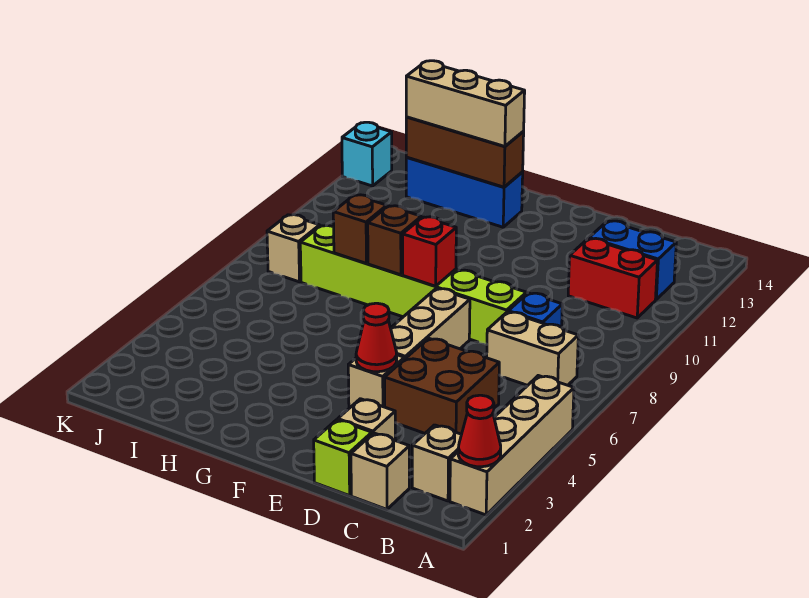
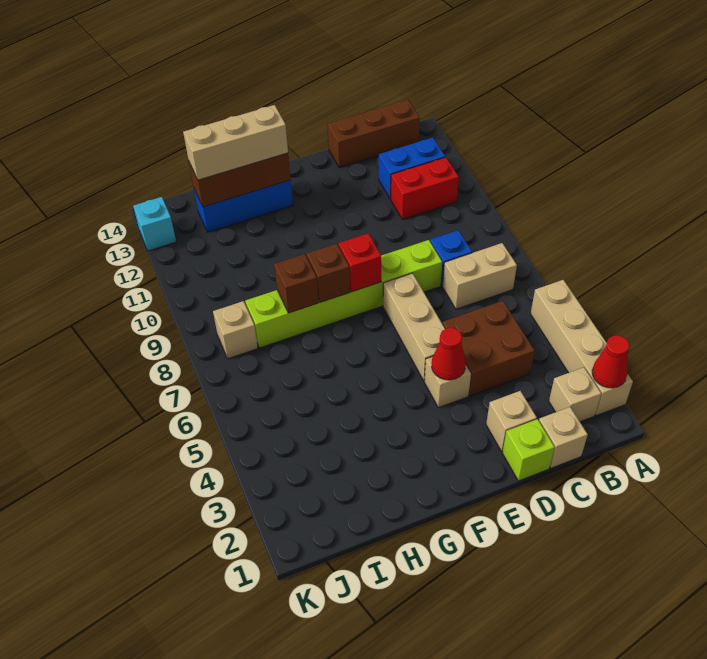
none -> brown 1x3 brick [327,100,420,168]

